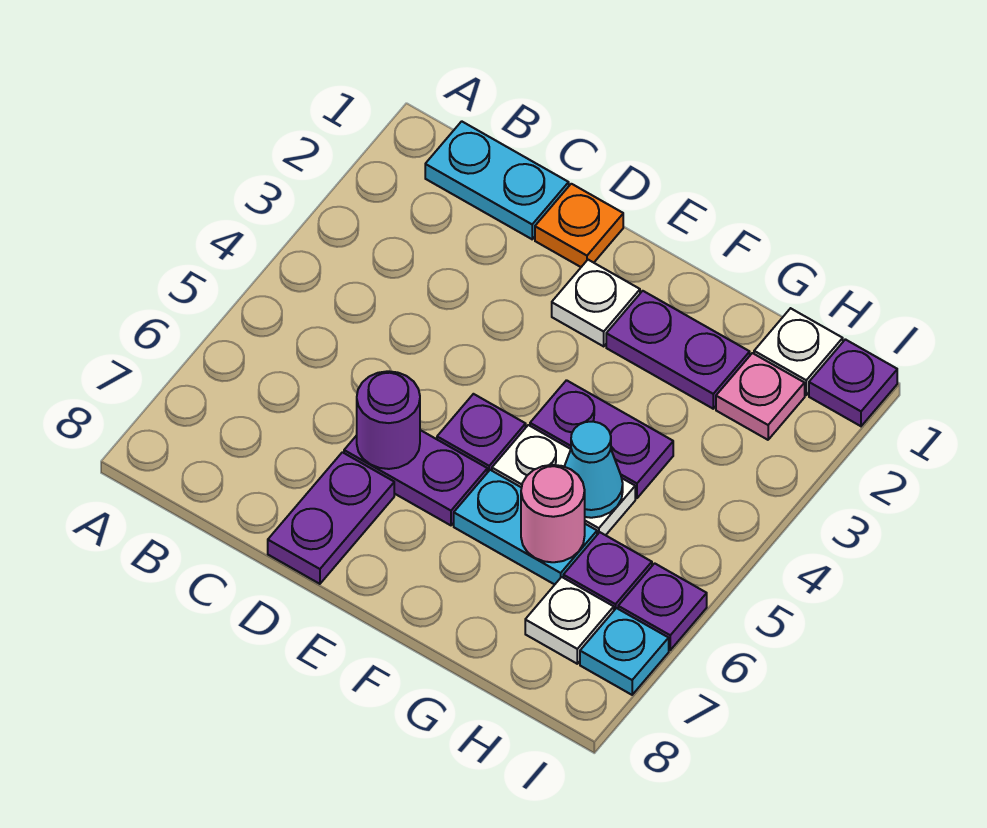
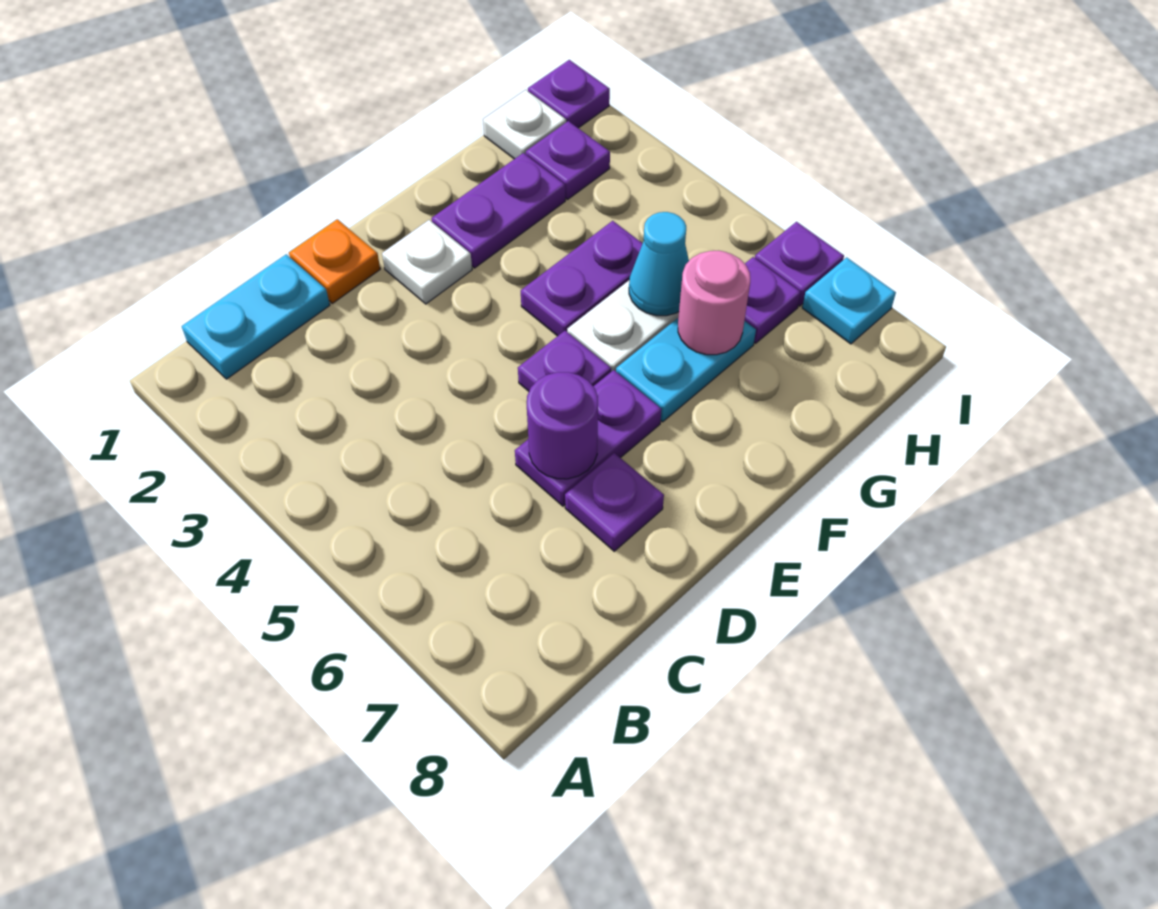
purple 1x2 plate [268,452,394,584] -> purple 1x1 plate [565,453,664,551]
pink 1x1 plate [716,353,805,440] -> purple 1x1 plate [526,121,610,200]
white 1x1 plate [525,577,614,664] -> none

